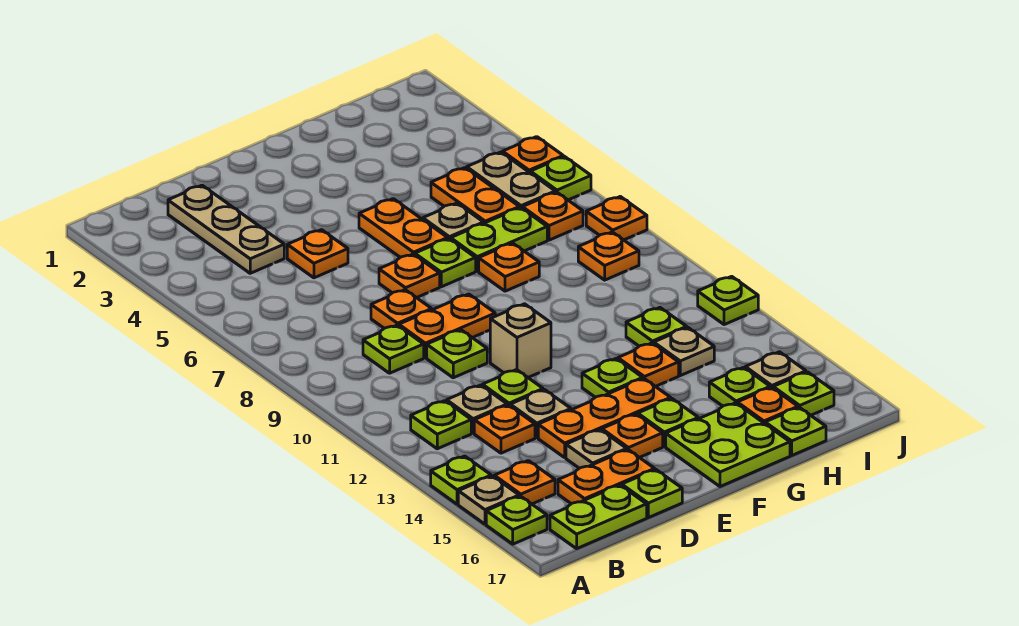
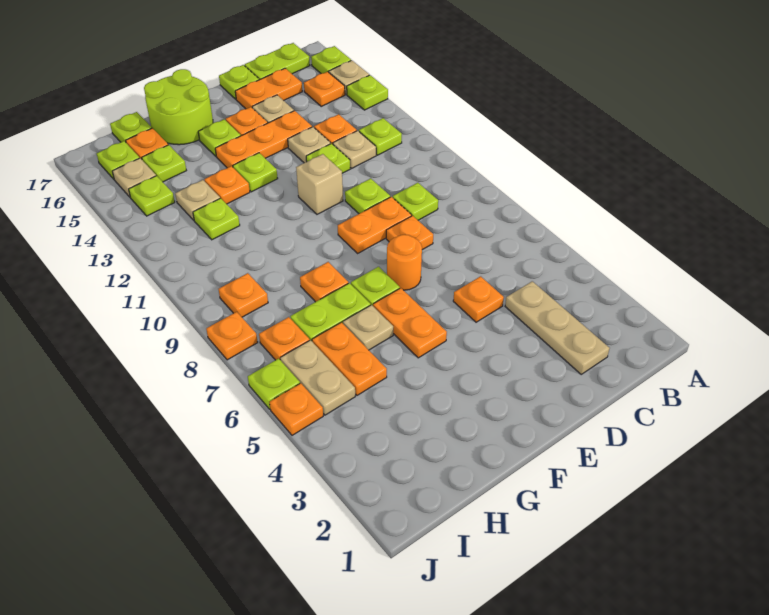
orange 1x1 plate [379,254,440,298] -> orange 1x1 round brick [387,235,422,290]
lime 2x2 plate [666,403,790,487] -> lime 2x2 round brick [144,69,213,145]
lime 1x1 plate [698,276,758,325] -> lime 1x1 plate moved to [129,176,175,216]

